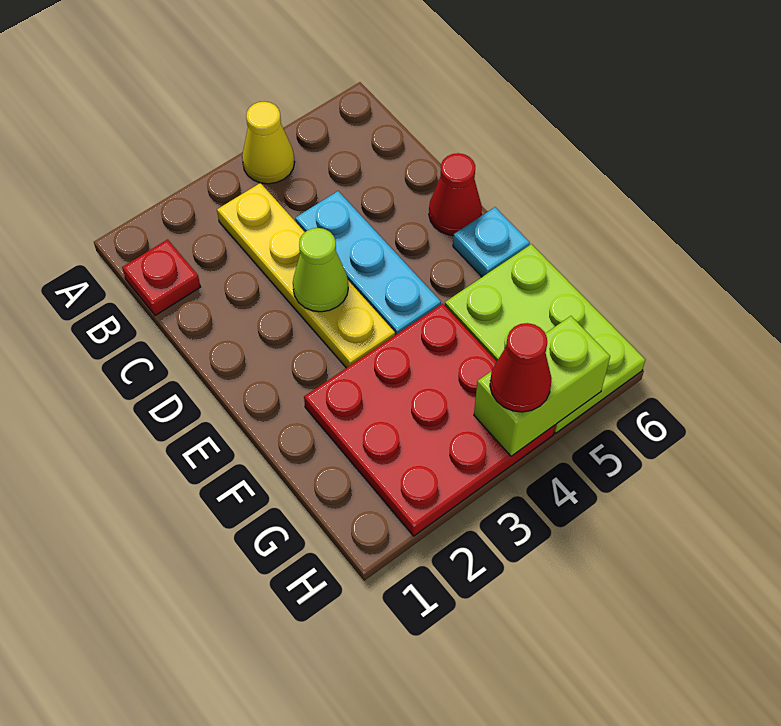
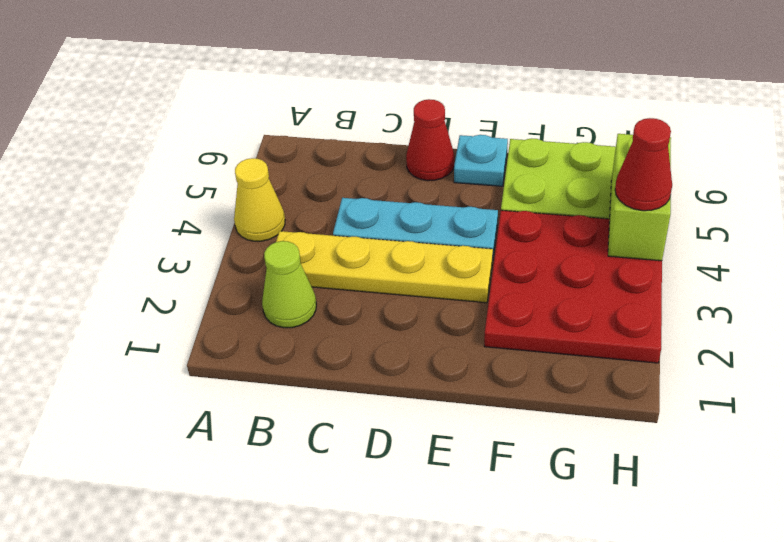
red 1x1 plate [122,239,200,316] -> none
lime 1x1 cone [293,228,348,312] -> lime 1x1 cone moved to [262,241,316,328]

